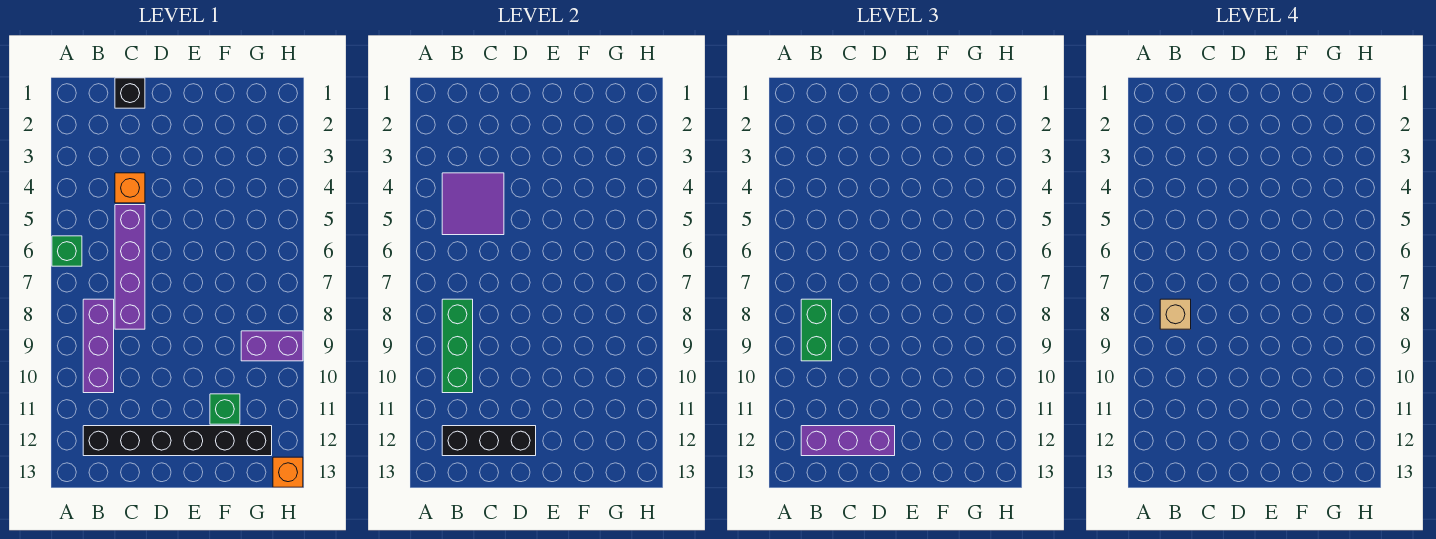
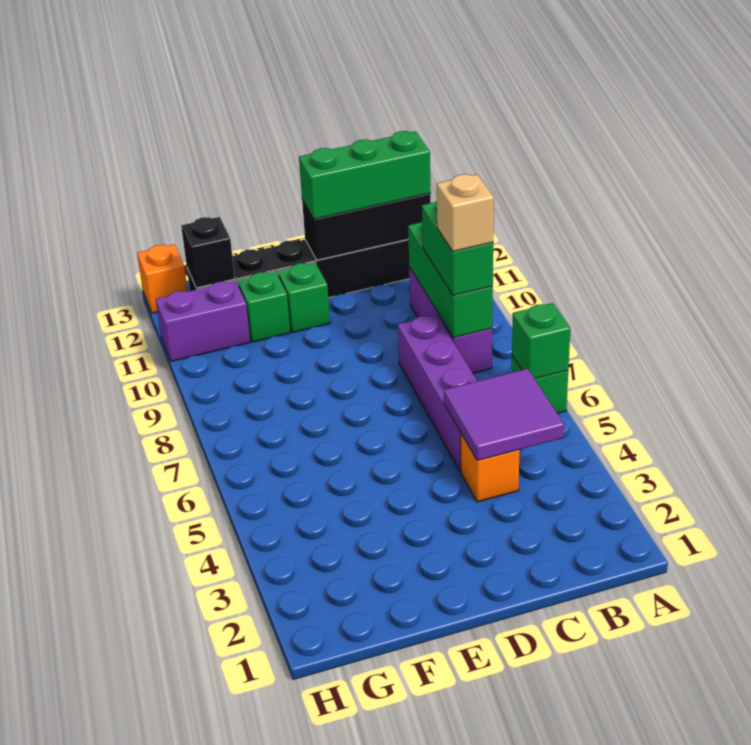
none -> green 1x1 brick [512,303,570,379]
purple 1x3 brick [801,426,895,456] -> green 1x3 brick [299,131,431,219]
black 1x1 brick [115,78,145,108] -> black 1x1 brick moved to [181,217,235,288]
none -> green 1x1 brick [278,262,330,333]
purple 1x2 brick [241,331,303,361] -> purple 1x2 brick moved to [156,281,250,361]

